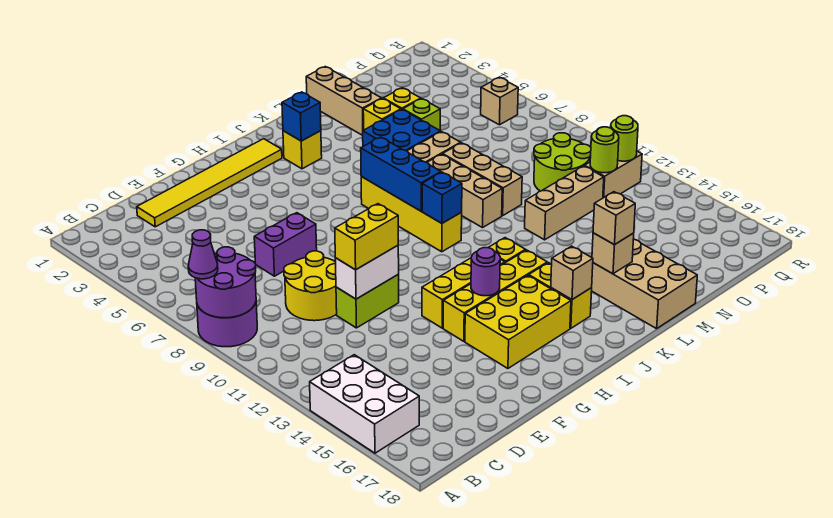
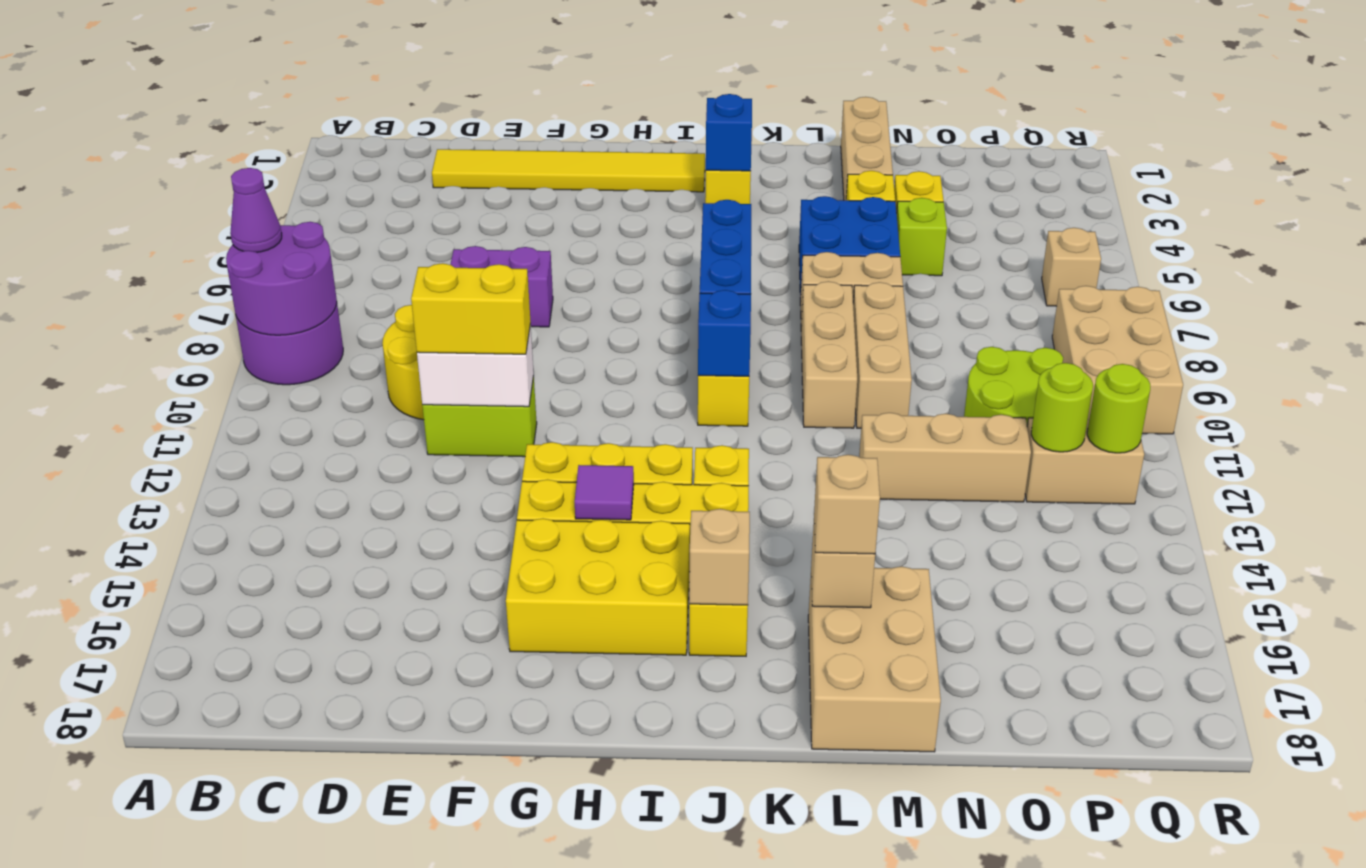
white 2x3 brick [310,355,419,453] -> none
purple 1x1 round brick [471,248,500,296] -> purple 1x1 tile [575,465,634,520]
none -> tan 2x3 brick [1052,286,1183,434]

